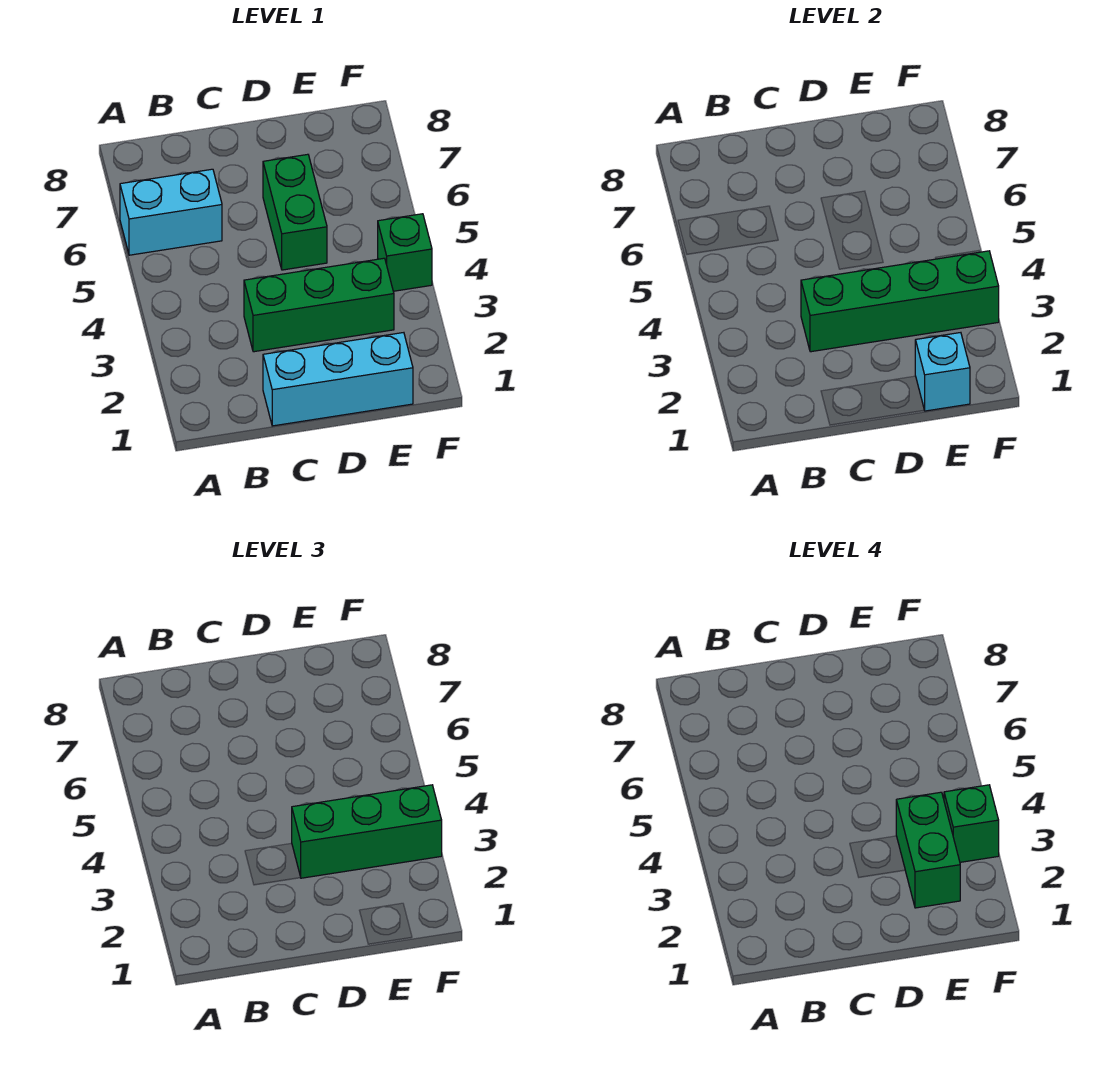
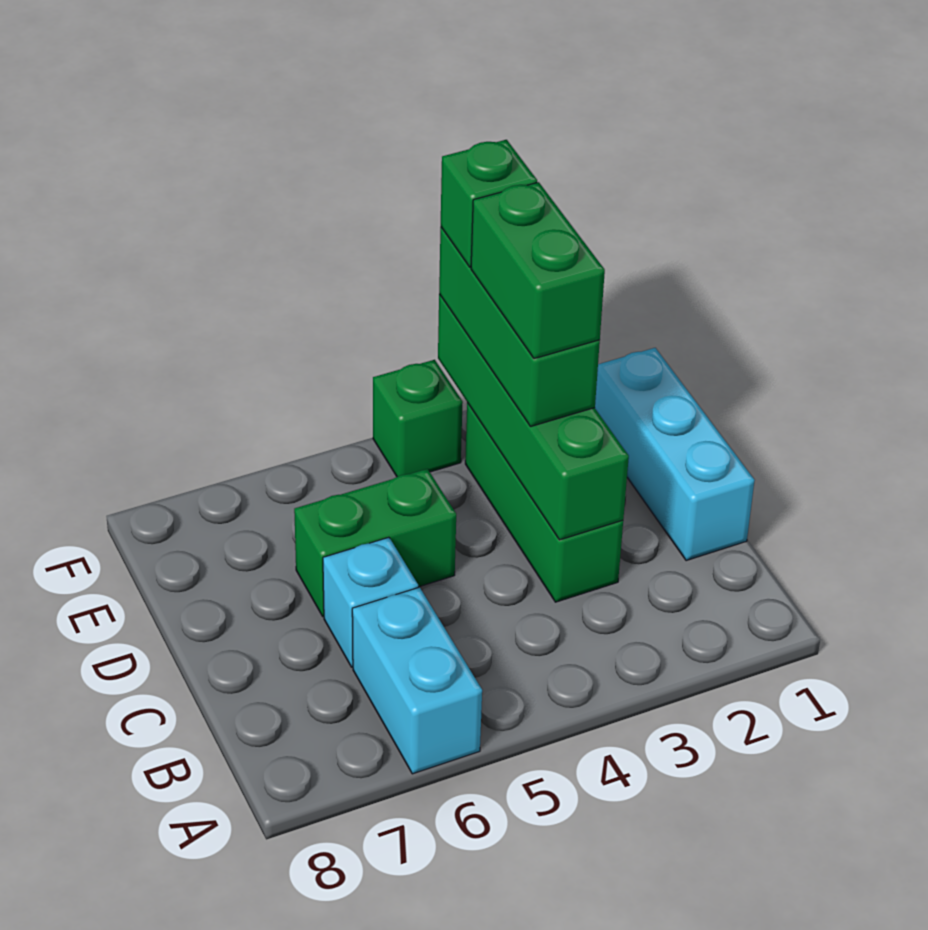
cyan 1x1 brick [915,333,970,411] -> cyan 1x1 brick moved to [323,537,418,667]
green 1x2 brick [896,792,960,908] -> green 1x2 brick turned to [471,182,605,359]

